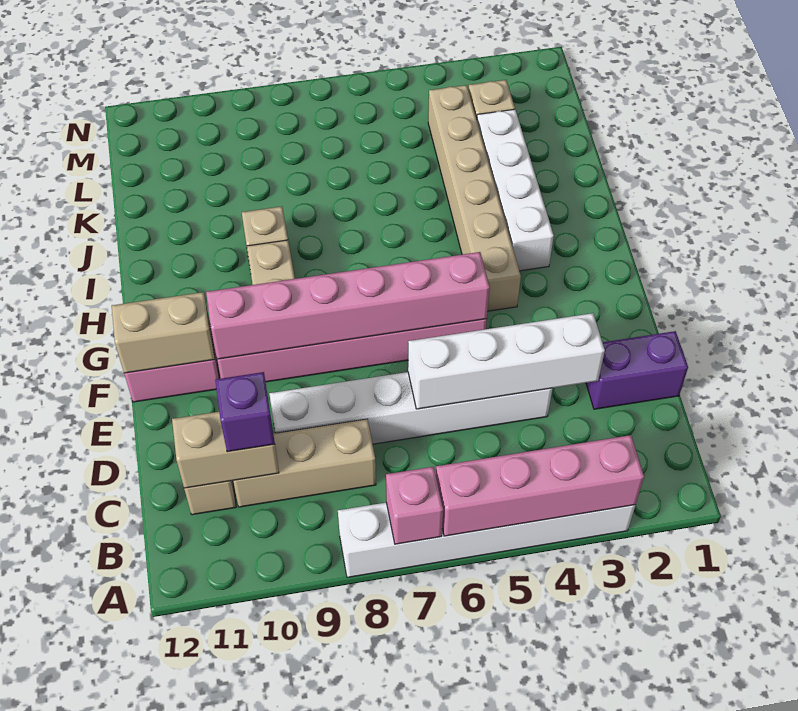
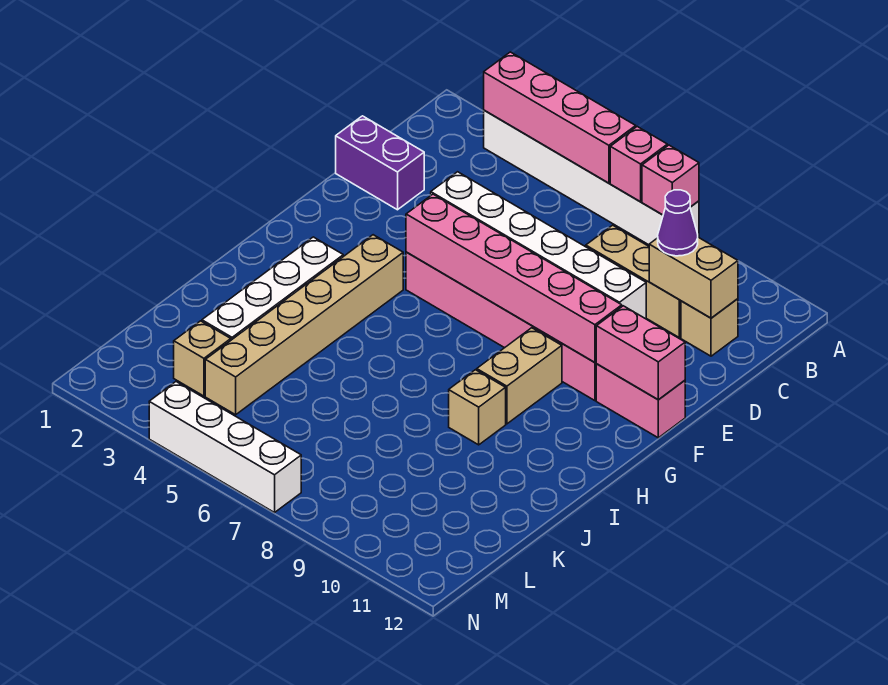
none -> pink 1x1 brick [642,145,699,215]
purple 1x1 brick [215,372,275,452] -> purple 1x1 cone [658,190,698,256]
white 1x4 brick [408,313,605,409] -> white 1x4 brick moved to [149,382,301,513]
tan 1x2 brick [112,292,215,373] -> pink 1x2 brick [596,306,685,400]

